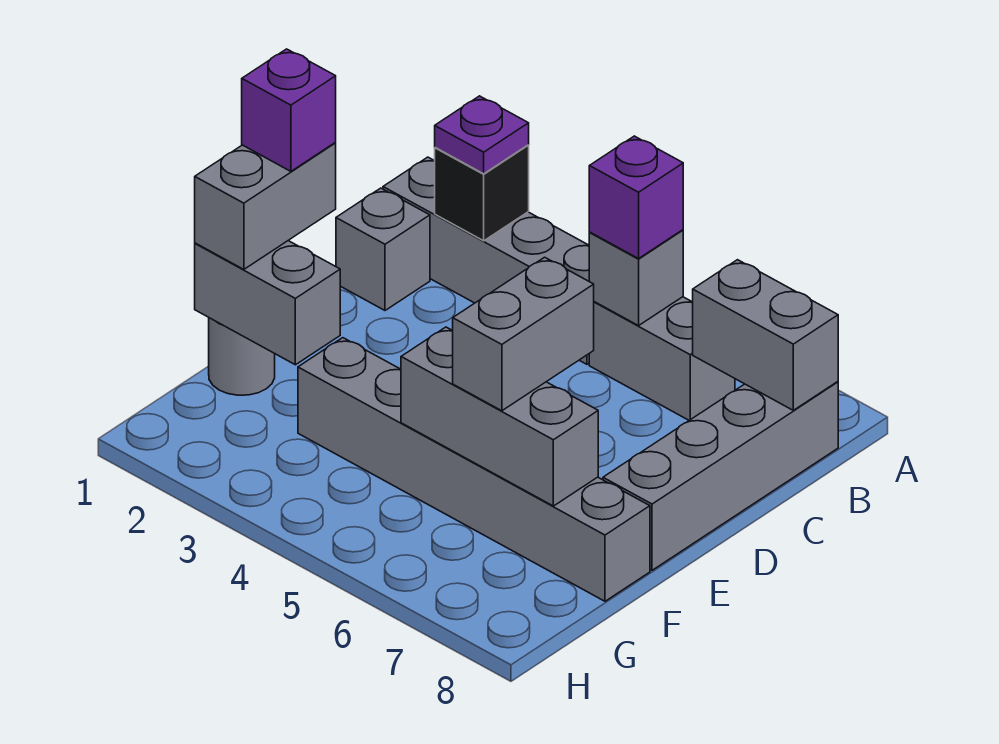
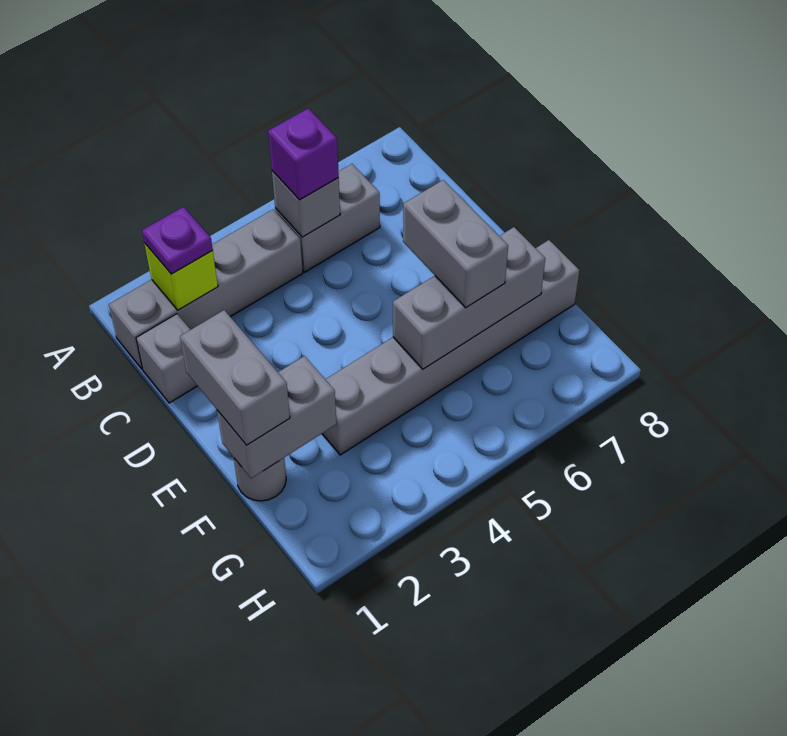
black 1x1 brick [435,145,529,241] -> lime 1x1 brick [144,243,218,310]
grey 1x2 brick [693,260,838,410] -> none
grey 1x4 brick [603,382,838,570] -> none
purple 1x1 brick [242,49,336,171] -> none

